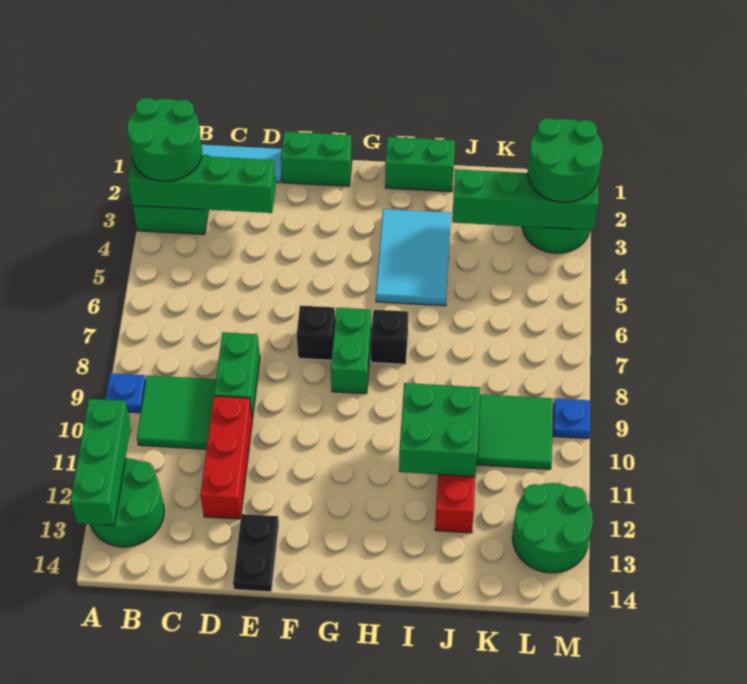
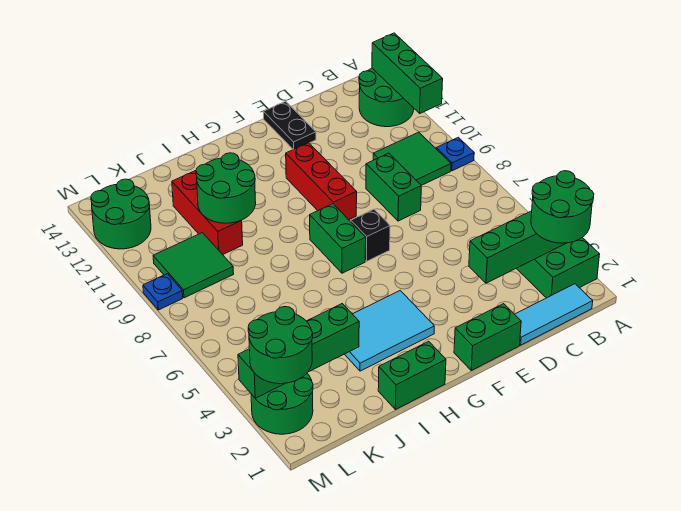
red 1x3 brick [200,396,252,519] -> red 1x3 brick moved to [286,143,357,220]
cyan 2x3 tile [376,209,451,306] -> cyan 2x3 tile turned to [345,291,434,371]
black 1x1 brick [371,310,408,364] -> none
green 2x2 brick [399,383,480,477] -> green 2x2 round brick [196,153,256,223]

